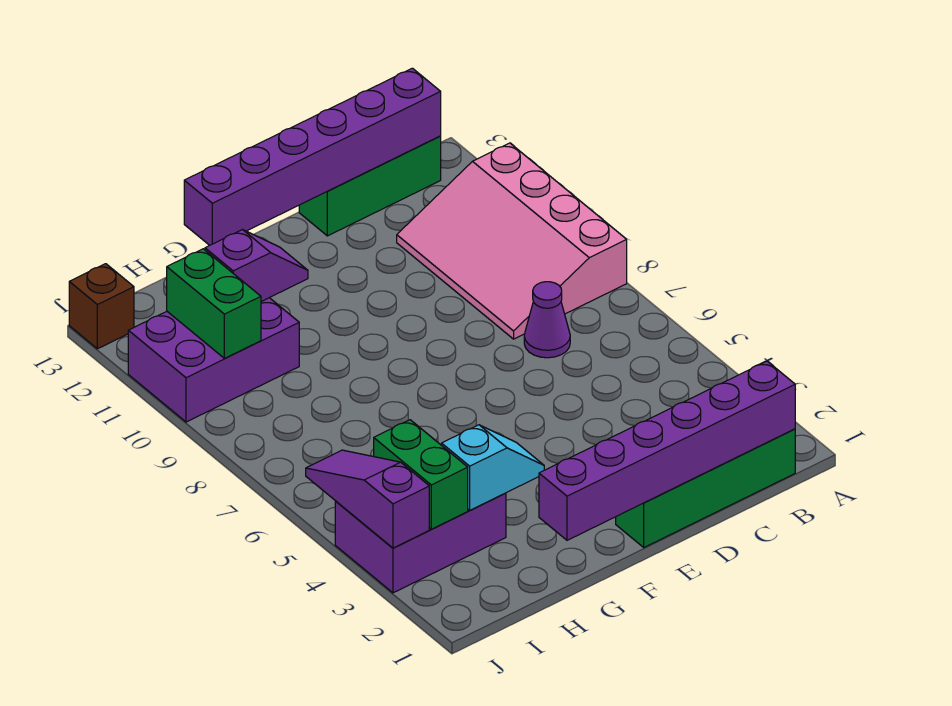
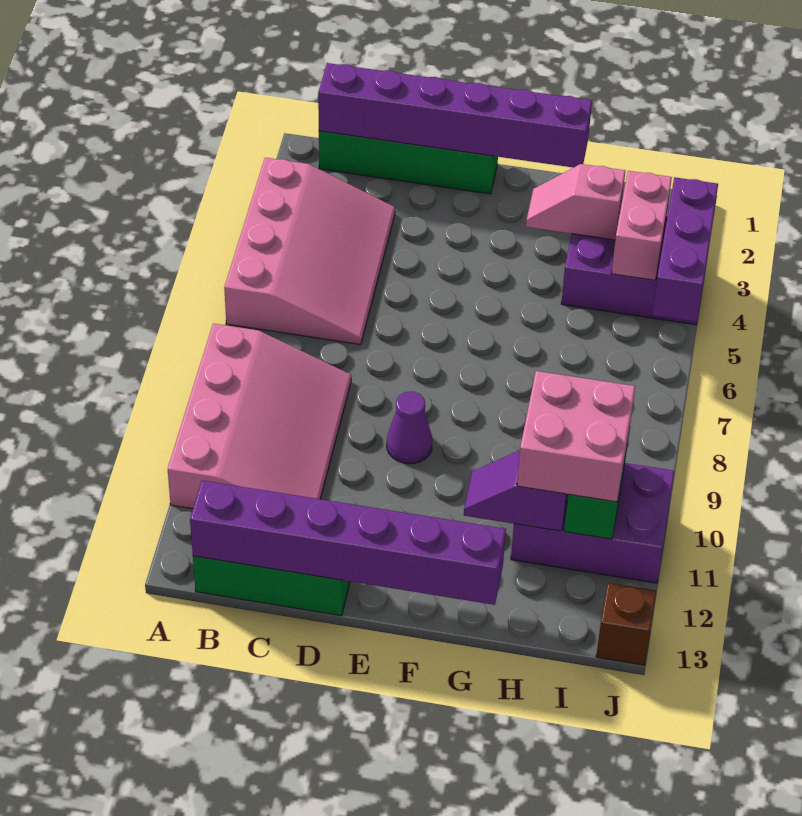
none -> pink 3x4 slope [224,158,395,345]
purple 1x1 cone [524,282,570,358] -> purple 1x1 cone moved to [387,392,432,464]
cyan 1x2 slope [442,425,544,510] -> pink 1x2 slope [526,164,625,240]
none -> pink 2x2 brick [517,371,635,502]
green 1x2 brick [374,420,468,529] -> pink 1x2 brick [611,171,672,280]
purple 1x3 slope [306,450,429,548] -> purple 1x3 brick [652,177,718,322]

